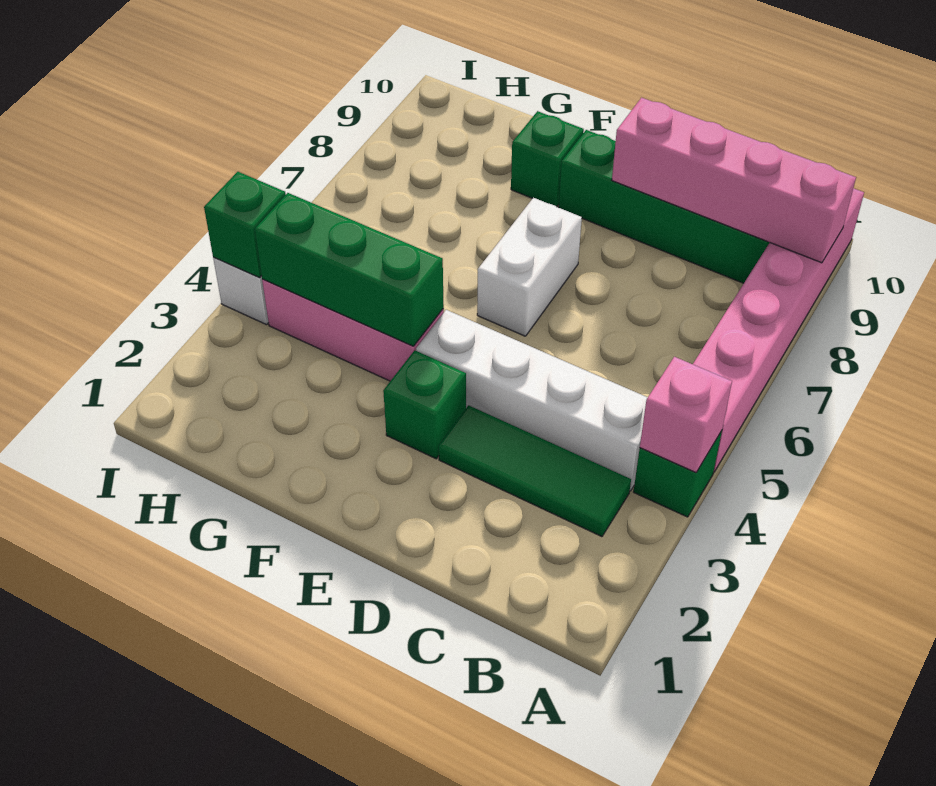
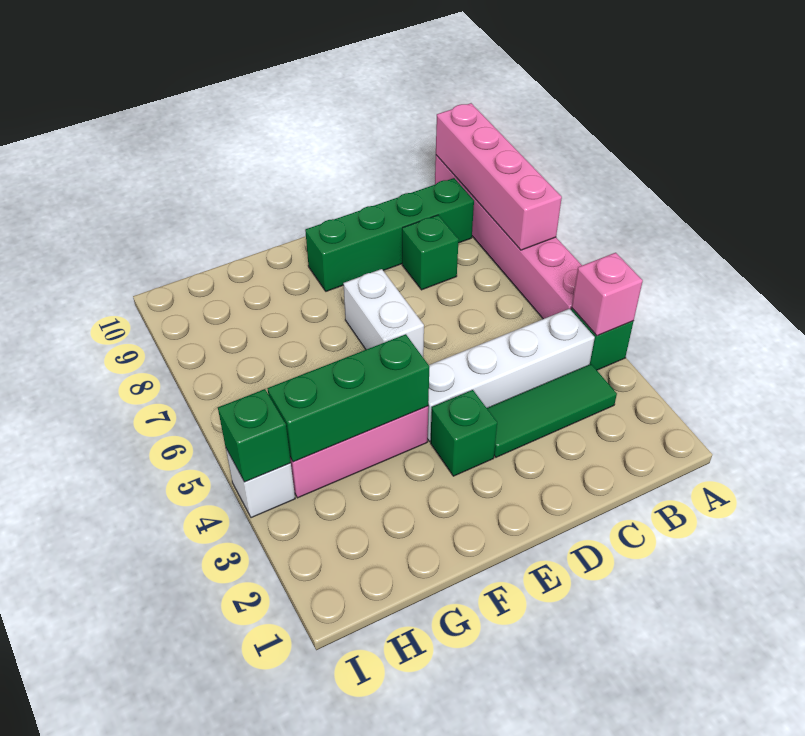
pink 1x4 brick [612,98,856,263] -> pink 1x4 brick turned to [436,103,562,250]
green 1x1 brick [511,111,584,207] -> green 1x1 brick moved to [402,215,459,290]

